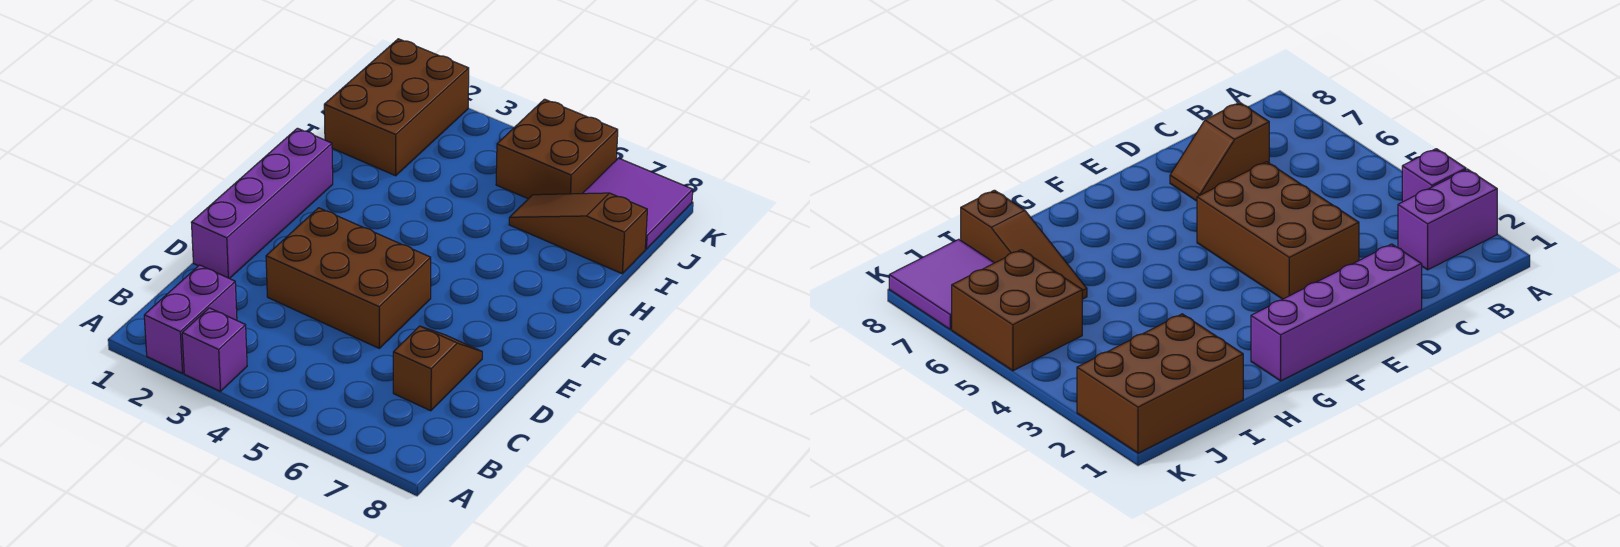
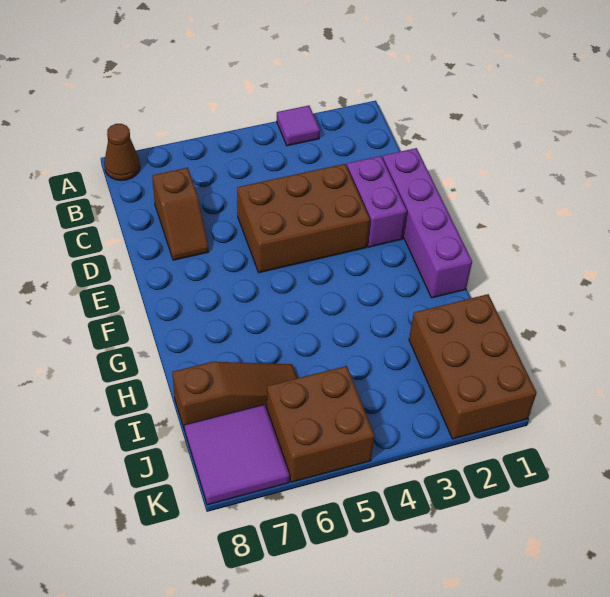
purple 1x2 brick [144,265,237,373] -> purple 1x2 brick moved to [347,156,407,247]
purple 1x1 brick [182,308,247,391] -> purple 1x1 tile [277,105,320,146]
none -> brown 1x1 cone [104,124,140,181]

